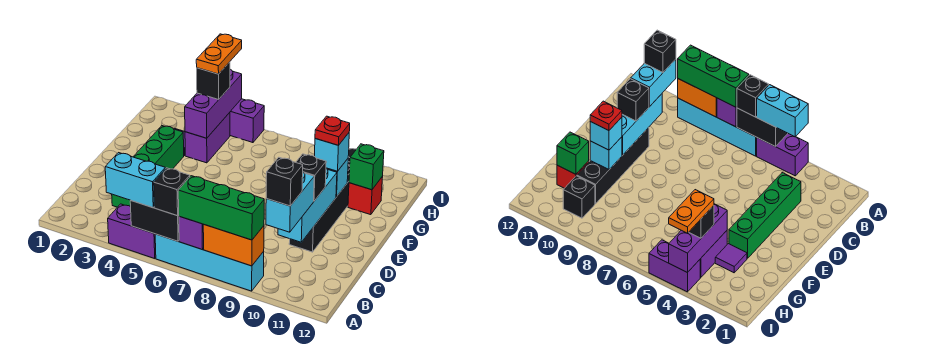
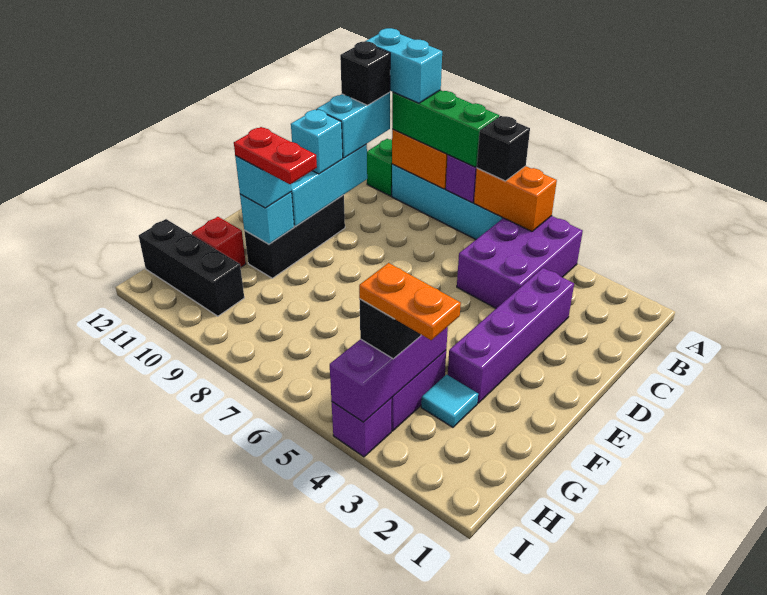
purple 1x2 brick [108,204,156,258] -> purple 2x3 brick [457,216,583,308]
cyan 1x2 brick [105,153,165,208] -> cyan 1x2 brick moved to [367,28,442,103]
black 1x2 brick [130,201,179,241] -> orange 1x2 brick [474,166,557,231]
green 1x4 brick [112,126,184,207] -> purple 1x4 brick [448,268,574,403]
black 1x4 brick [289,165,350,252] -> black 1x3 brick [244,195,345,278]
black 1x1 brick [296,154,326,201] -> cyan 1x1 brick [291,109,343,174]
red 1x1 plate [315,116,350,145] -> red 1x2 plate [234,127,317,184]
purple 1x1 tile [715,244,747,273] -> cyan 1x1 tile [421,375,478,427]
green 1x1 brick [349,144,384,190] -> green 1x1 brick moved to [367,139,392,196]
orange 1x2 plate [196,34,242,74] -> orange 1x2 plate turned to [359,263,461,340]
black 1x1 brick [563,176,595,218] -> black 1x3 brick [139,219,244,316]
purple 1x2 brick [230,99,264,143] -> purple 1x1 brick [332,398,392,457]

